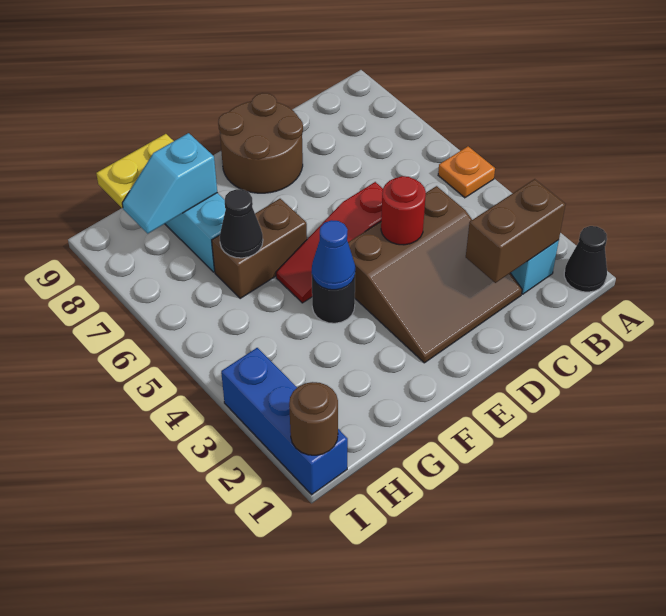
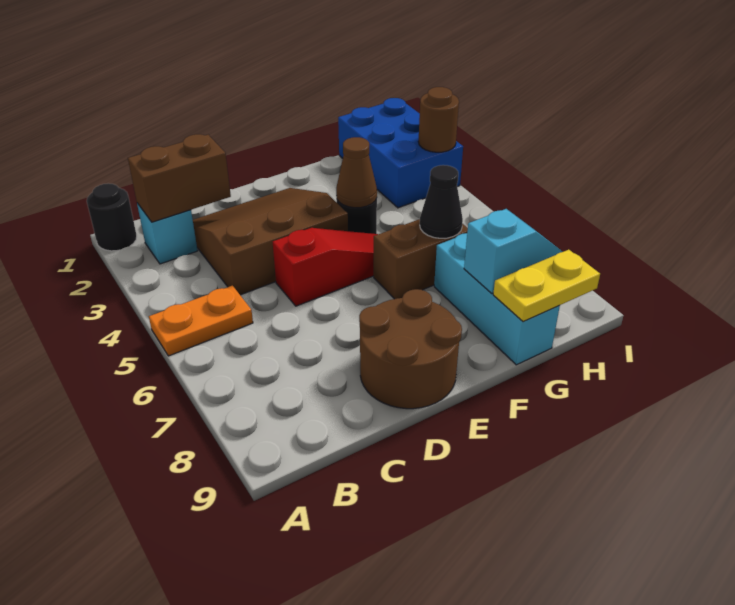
black 1x1 cone [564,226,607,292] -> black 1x1 round brick [87,183,137,251]
orange 1x1 plate [438,146,495,198] -> orange 1x2 plate [149,286,253,356]
red 1x1 round brick [381,176,426,245] -> none
blue 1x1 cone [312,220,355,290] -> brown 1x1 cone [336,137,377,208]
blue 1x3 brick [221,348,348,495] -> blue 2x3 brick [338,98,463,208]
brown 1x1 round brick [289,382,338,455] -> brown 1x1 round brick moved to [418,87,459,152]

